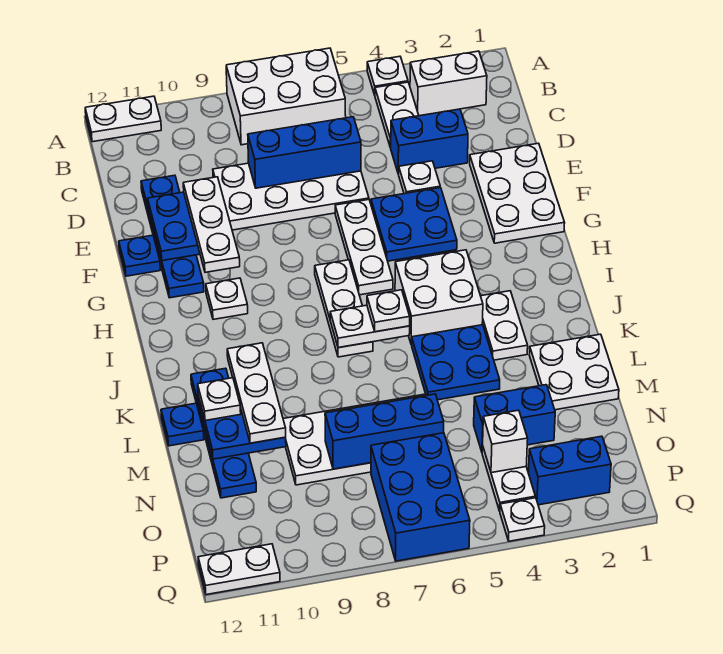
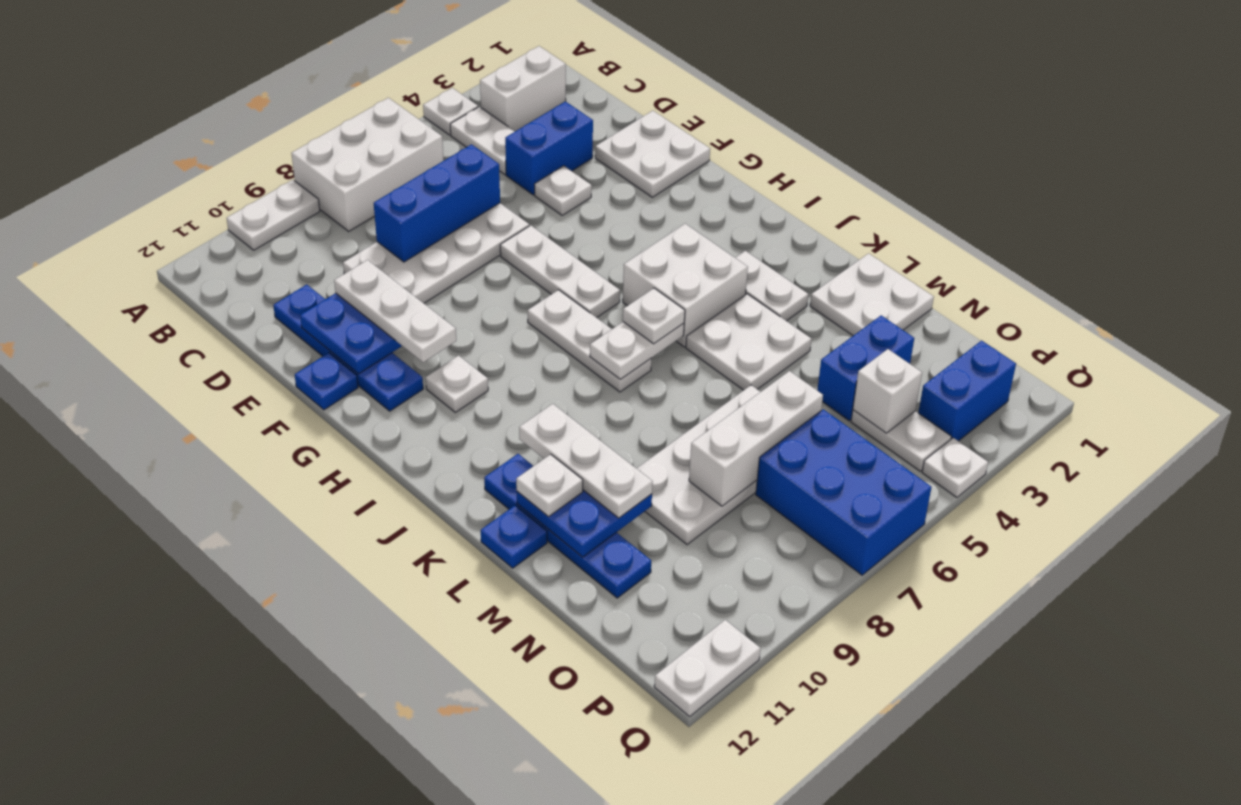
white 1x2 plate [85,96,161,142] -> white 1x2 plate moved to [227,180,320,250]
white 2x3 plate [470,143,565,243] -> white 2x2 plate [595,111,710,197]
blue 2x2 plate [371,188,457,261] -> none
blue 2x2 plate [412,325,500,400] -> white 2x2 plate [686,294,811,390]
blue 1x3 brick [325,394,444,469] -> white 1x3 brick [689,371,823,506]

